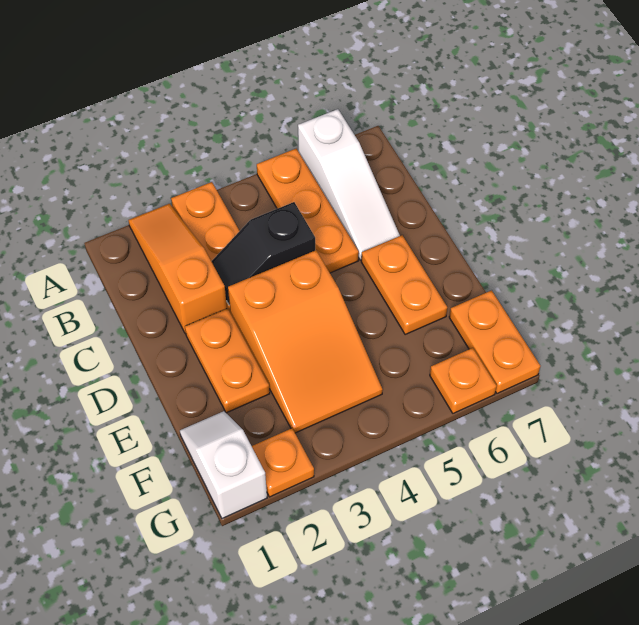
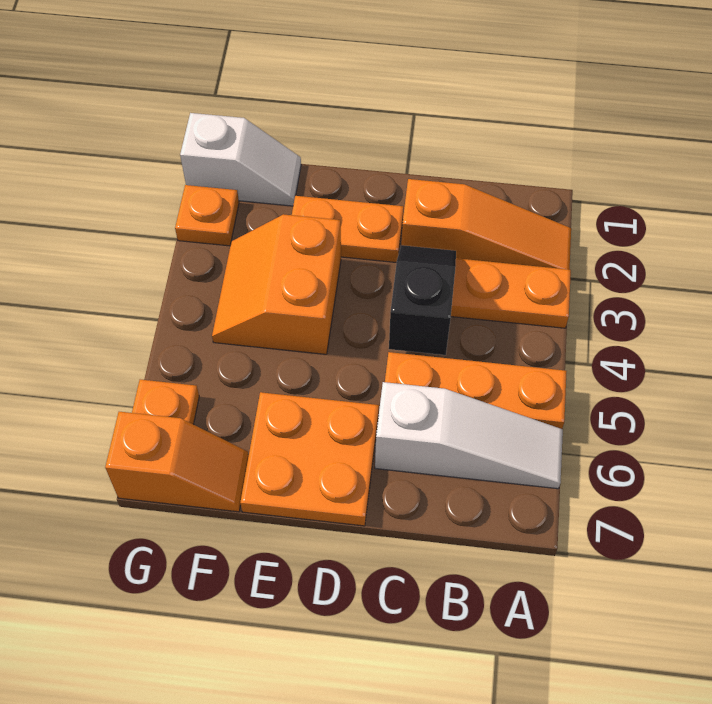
white 1x3 slope [298,109,400,260] -> white 1x3 slope turned to [375,382,563,489]
orange 2x3 slope [228,250,383,433] -> orange 2x2 slope [212,214,341,354]
orange 1x2 plate [361,235,447,335] -> orange 2x2 plate [240,392,379,526]
orange 1x2 plate [449,290,540,393] -> orange 1x2 slope [105,412,249,512]

